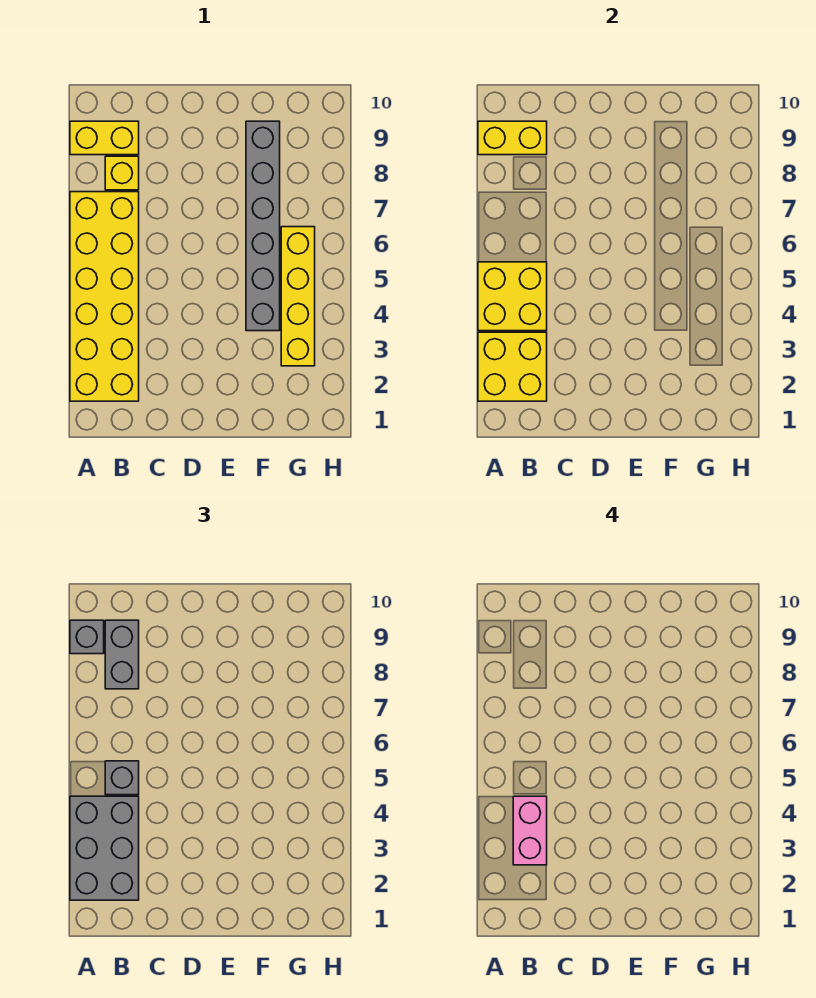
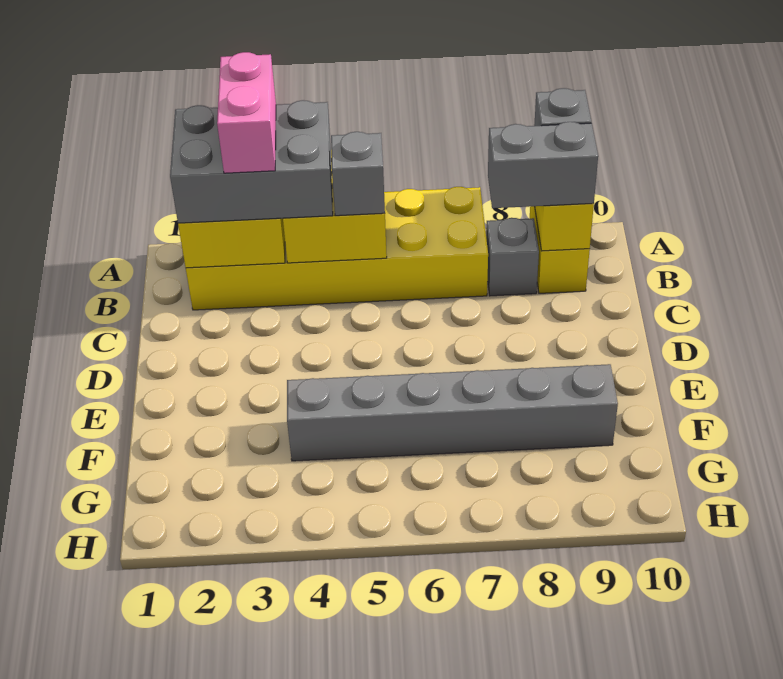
pink 1x2 brick [513,796,547,865] -> pink 1x2 brick turned to [217,52,276,173]
yellow 1x1 brick [105,156,139,190] -> grey 1x1 brick [486,218,539,296]
yellow 1x4 brick [281,227,315,366] -> none

